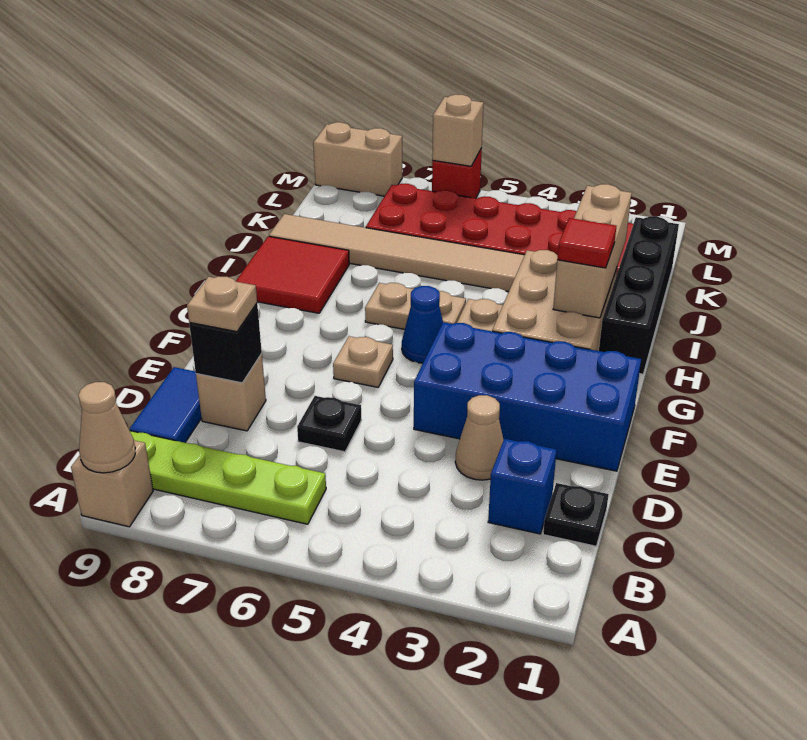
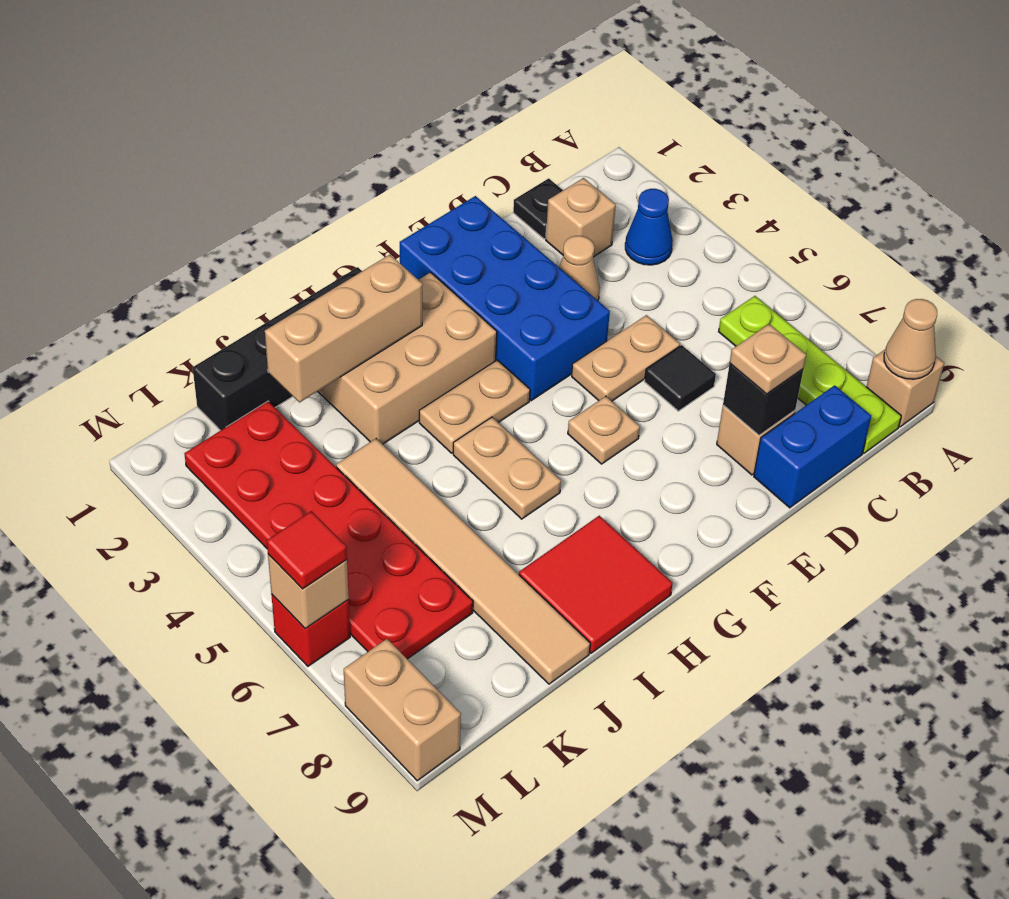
blue 1x1 brick [488,439,557,534] -> tan 1x1 brick [546,178,616,257]
blue 1x2 tile [130,367,201,443] -> blue 1x2 brick [754,385,871,508]
none -> tan 1x2 plate [572,315,680,401]
black 1x1 plate [297,396,361,452] -> black 1x1 tile [645,345,716,411]
blue 1x1 cone [402,286,443,363] -> blue 1x1 cone moved to [625,189,673,265]
red 1x1 tile [557,218,616,268] -> red 1x1 tile moved to [267,511,347,589]

